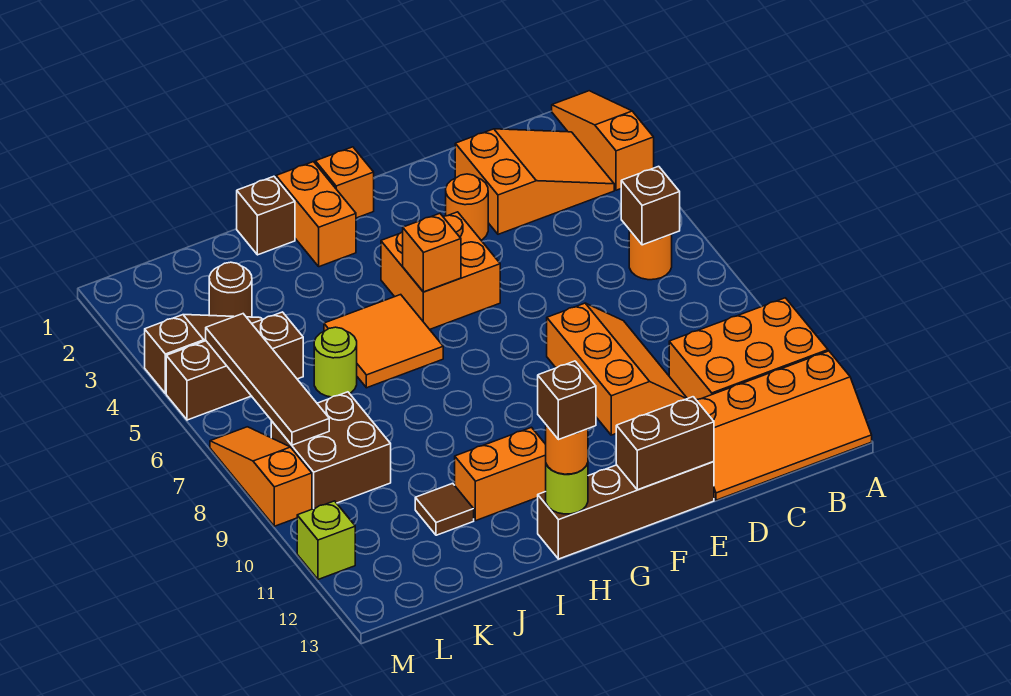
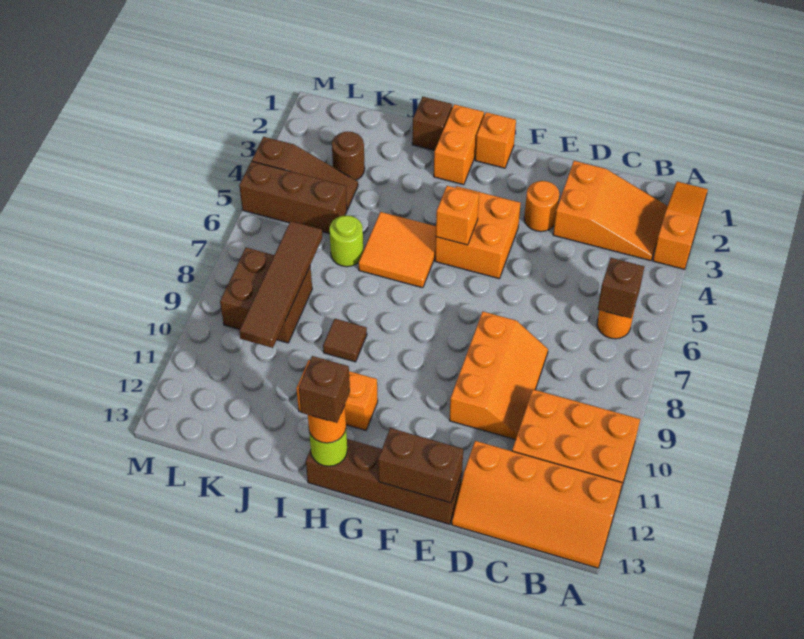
brown 1x1 tile [415,483,474,535] -> brown 1x1 tile moved to [323,319,367,362]
brown 1x4 tile [206,314,329,445] -> brown 1x4 tile moved to [239,221,322,348]
orange 1x3 slope [210,427,312,526] -> none
lime 1x1 brick [297,501,355,579] -> none

